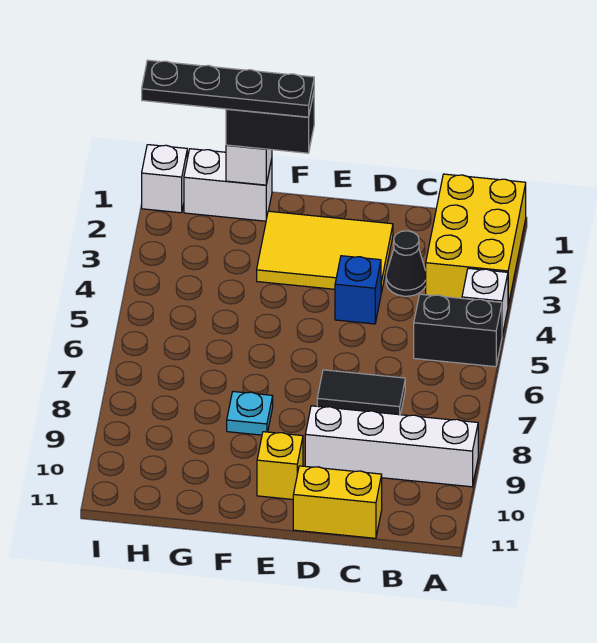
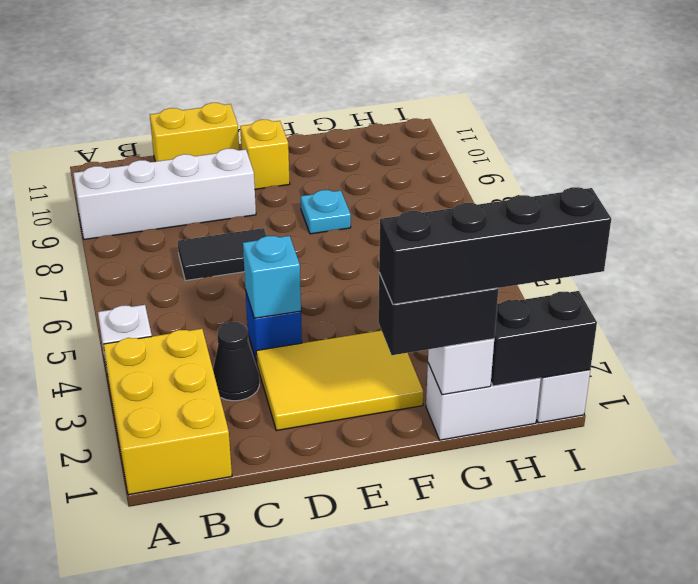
black 1x2 brick [414,294,502,367] -> black 1x2 brick moved to [491,291,597,386]
none -> cyan 1x1 brick [243,236,301,318]
black 1x4 plate [142,60,314,117] -> black 1x4 brick [379,187,611,304]

